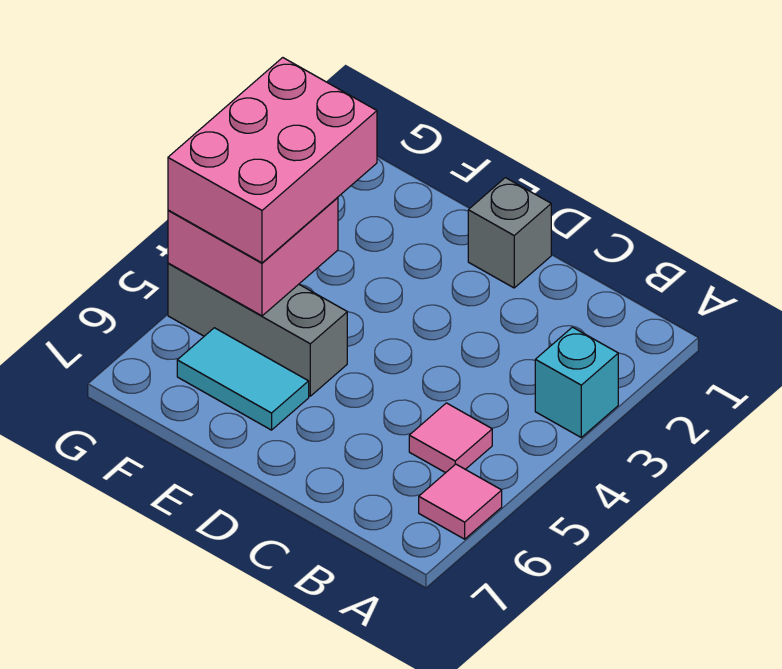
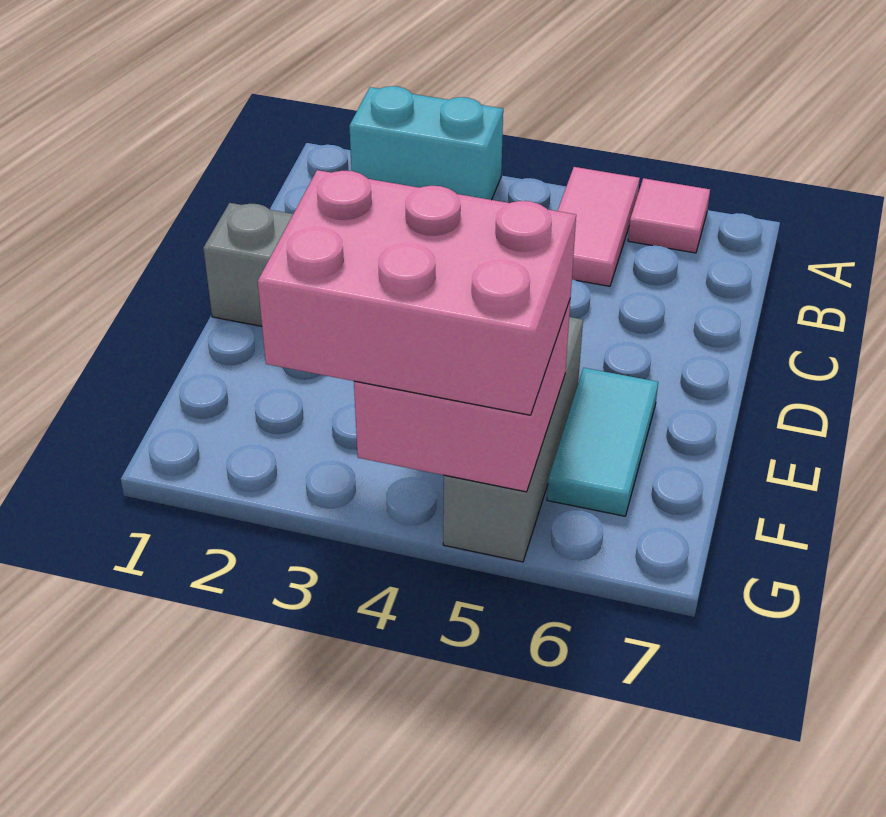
cyan 1x1 brick [535,327,618,437] -> cyan 1x2 brick [349,86,503,200]
pink 1x1 tile [409,403,492,473] -> pink 1x2 tile [558,167,640,286]

